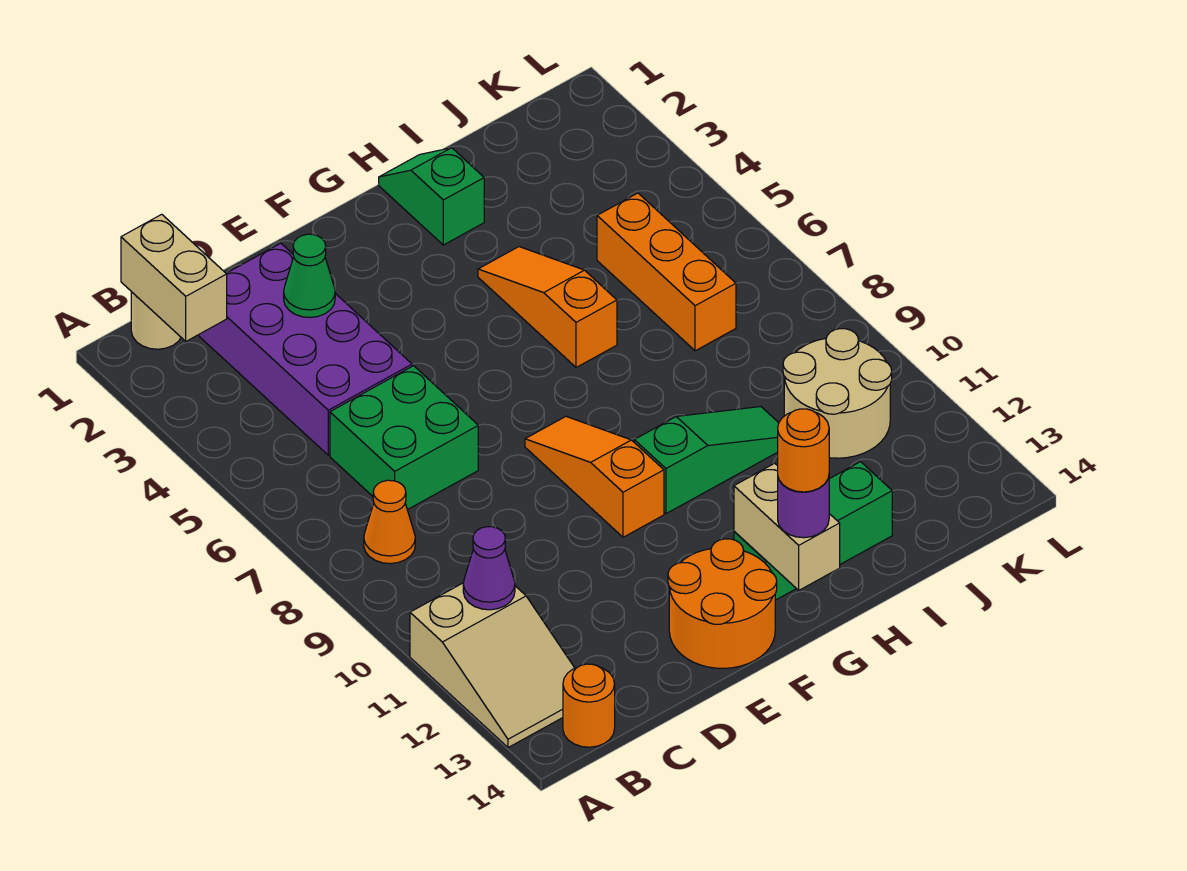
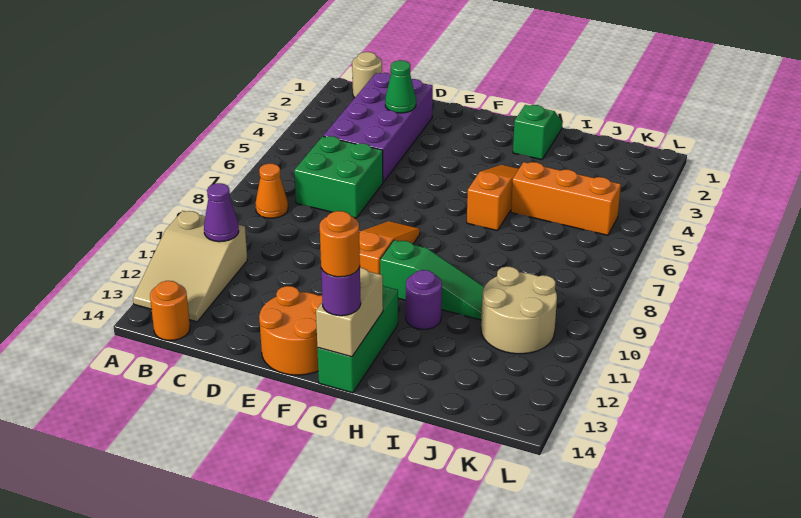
tan 1x2 brick [121,214,227,341] -> none
green 1x3 brick [734,462,892,600] -> green 1x3 brick turned to [317,286,398,393]
none -> purple 1x1 round brick [406,270,442,329]
orange 1x3 brick [597,193,736,351] -> orange 1x3 brick turned to [511,162,621,235]

